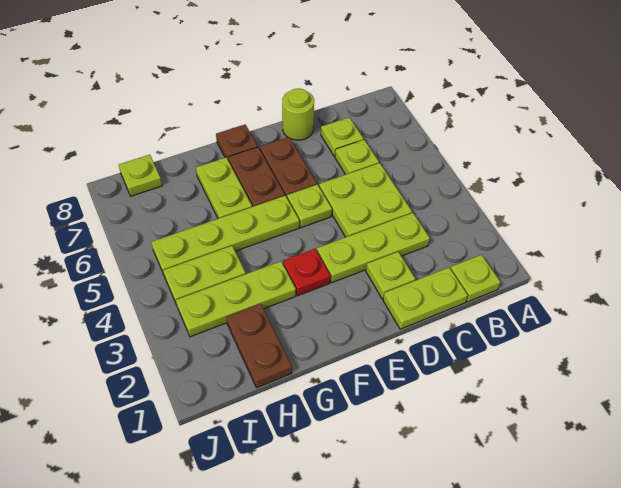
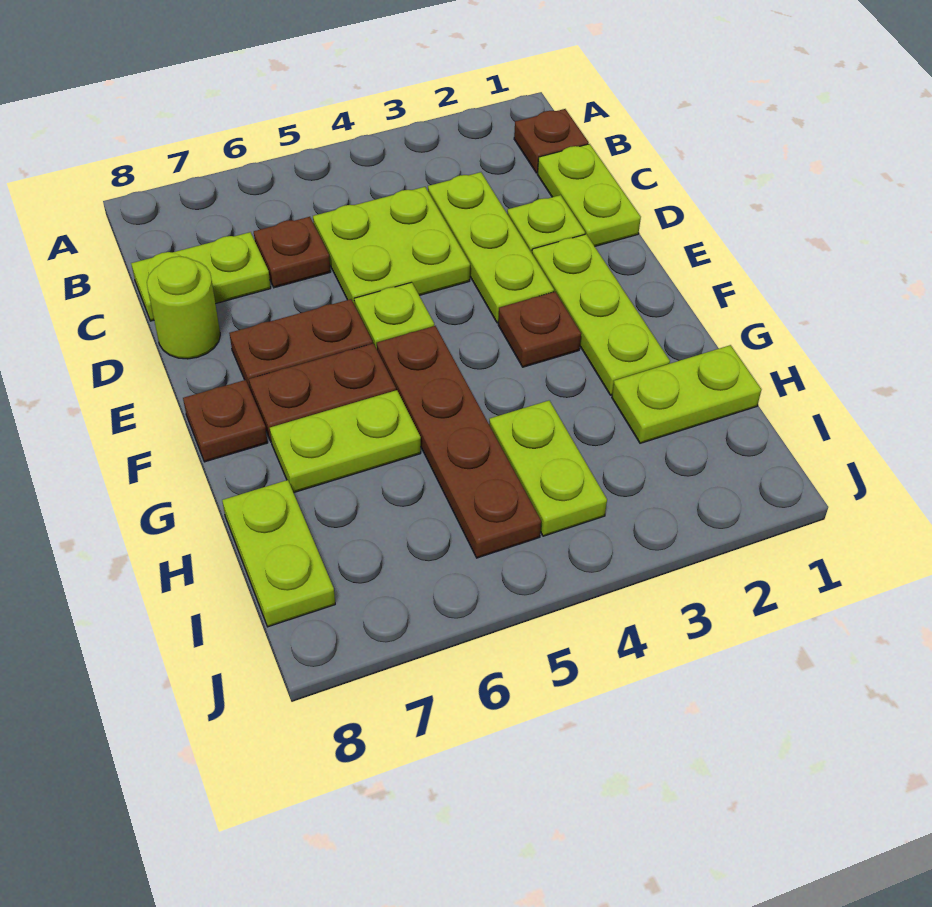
lime 1x1 plate [450,255,500,302] -> brown 1x1 plate [514,109,589,173]
lime 1x1 plate [335,140,379,175] -> brown 1x1 plate [254,217,330,288]
lime 1x1 plate [321,117,364,157] -> lime 1x2 plate [131,232,271,321]
red 1x1 plate [283,249,330,296] -> brown 1x1 plate [498,292,581,367]
lime 1x4 plate [151,196,299,275] -> brown 1x4 plate [377,326,541,558]
lime 1x3 plate [176,261,296,337] -> lime 1x3 plate moved to [532,234,670,395]
brown 1x2 plate [226,304,292,388] -> lime 1x2 plate [612,345,761,443]
lime 1x1 plate [119,155,162,196] -> lime 1x2 plate [222,480,335,627]

